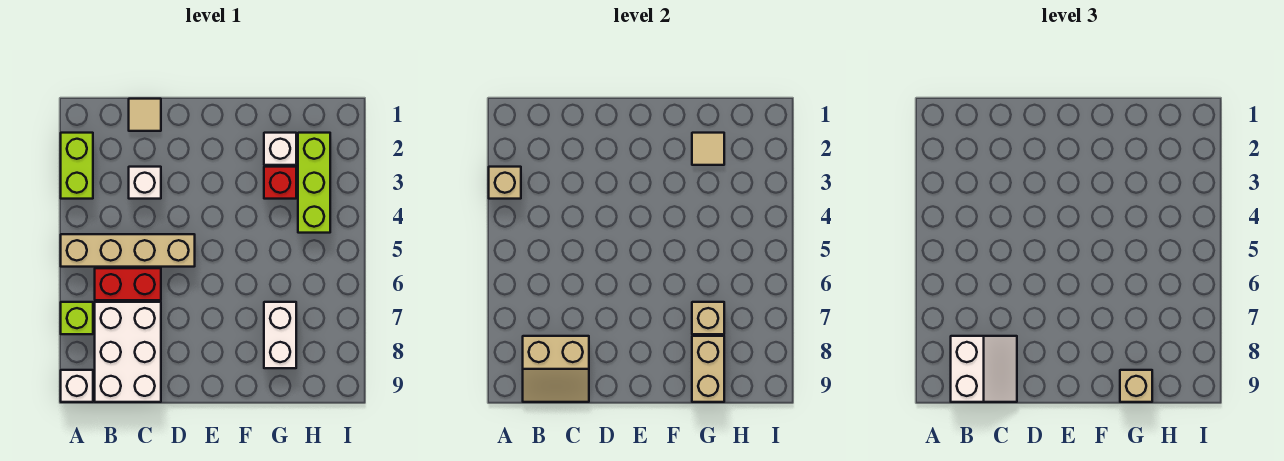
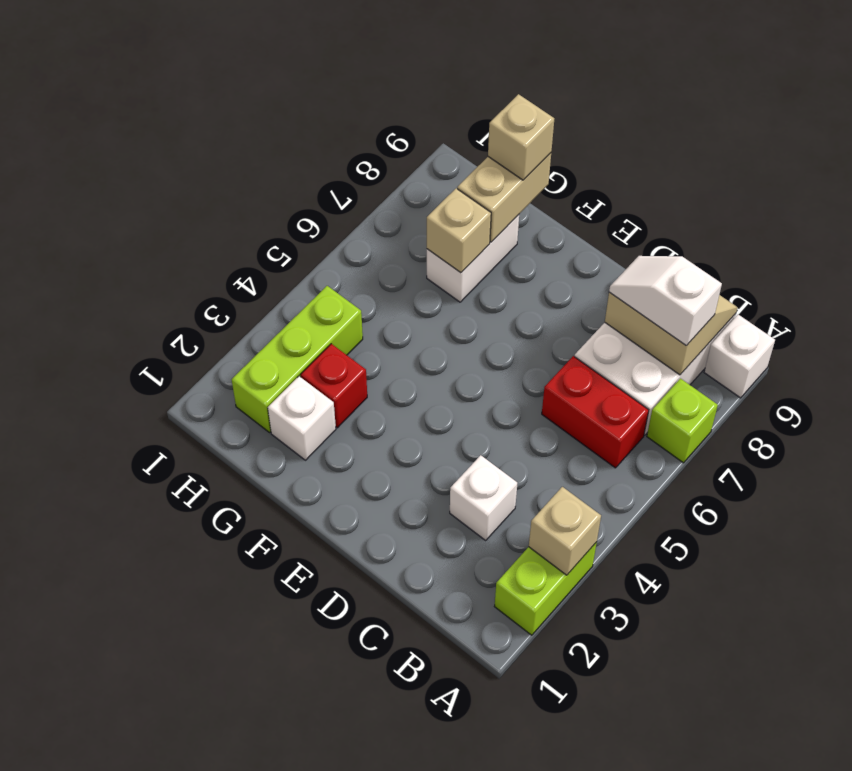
tan 1x4 brick [61,234,195,267] -> none
white 2x2 slope [951,336,1017,402] -> white 1x2 slope [609,256,722,345]
tan 1x1 tile [129,99,161,131] -> none
tan 1x1 tile [692,133,724,165] -> none

